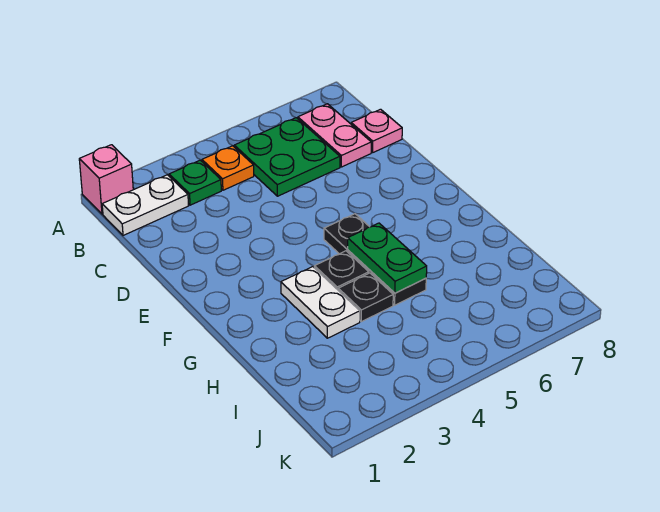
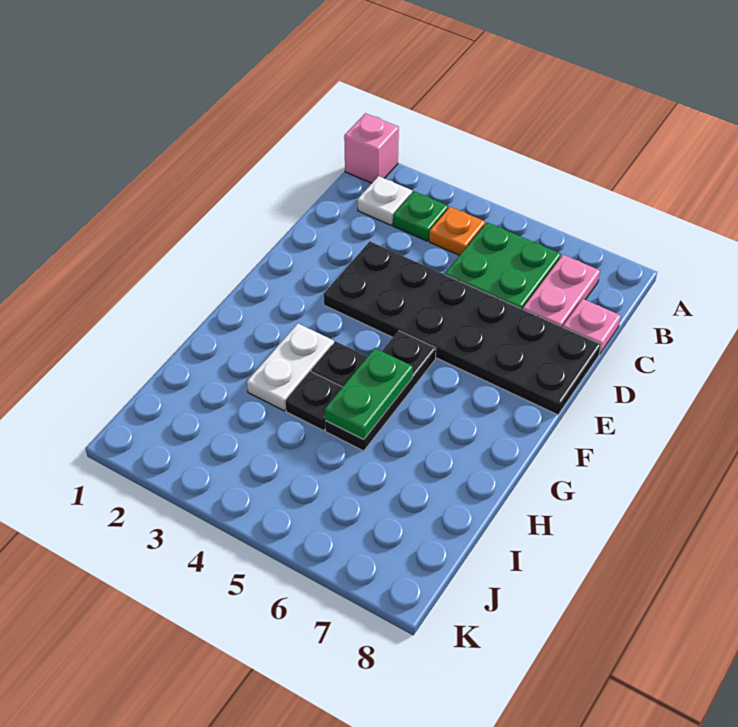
white 1x2 plate [102,175,189,235] -> white 1x1 plate [357,176,412,225]
none -> black 2x6 plate [324,242,601,415]

